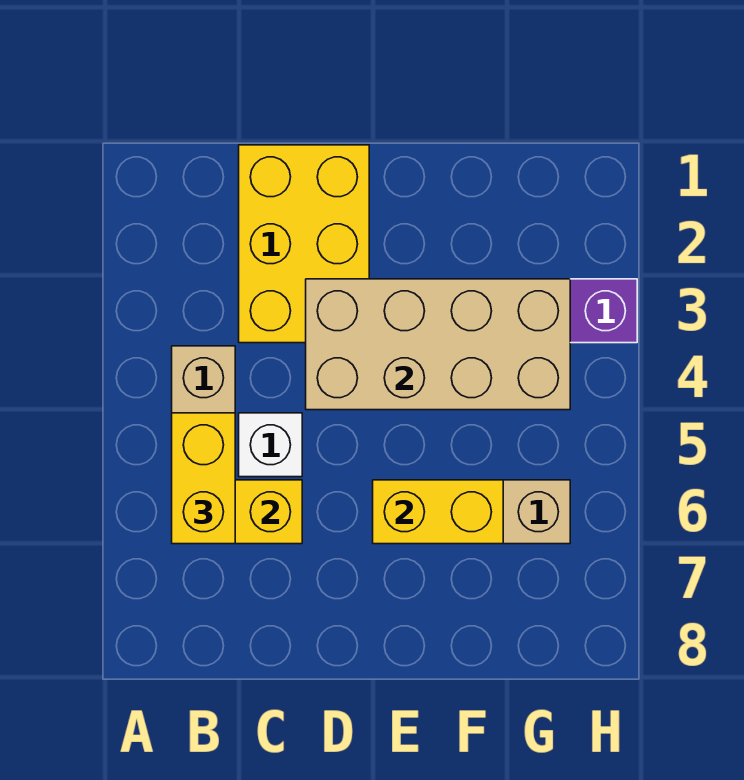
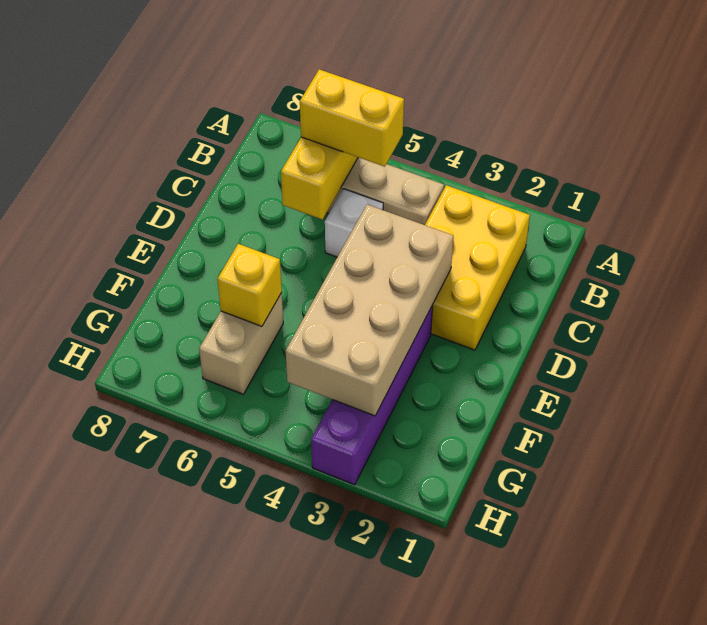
yellow 2x3 brick [239,145,369,343] -> yellow 2x3 brick turned to [425,185,530,350]
yellow 1x2 brick [373,480,503,544] -> yellow 1x1 brick [218,244,282,326]

